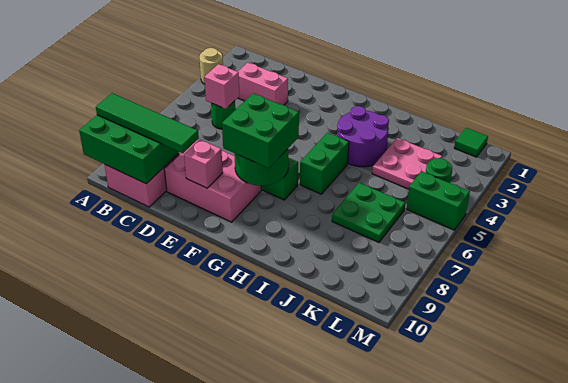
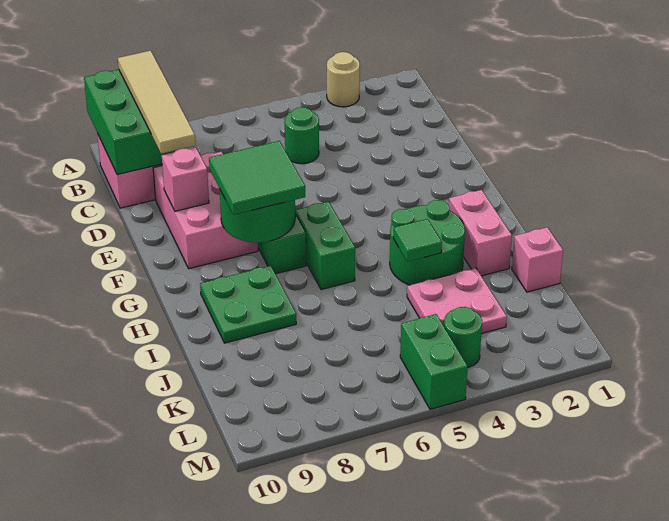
green 1x4 tile [96,93,199,153] -> tan 1x4 tile [118,51,195,154]
pink 1x2 brick [238,63,288,105] -> pink 1x2 brick moved to [449,190,512,276]
pink 1x1 brick [204,64,240,109] -> pink 1x1 brick moved to [512,227,563,292]
green 2x2 brick [222,93,299,168] -> green 2x2 tile [209,141,305,215]
purple 2x2 round brick [337,106,389,167] -> green 2x2 round brick [390,200,465,285]
green 1x2 brick [300,133,349,194] -> green 1x2 brick turned to [295,202,355,290]
green 2x2 plate [332,183,405,242] -> green 2x2 plate moved to [200,265,296,343]
green 1x1 tile [454,128,488,157] -> green 1x1 tile moved to [393,219,442,262]

